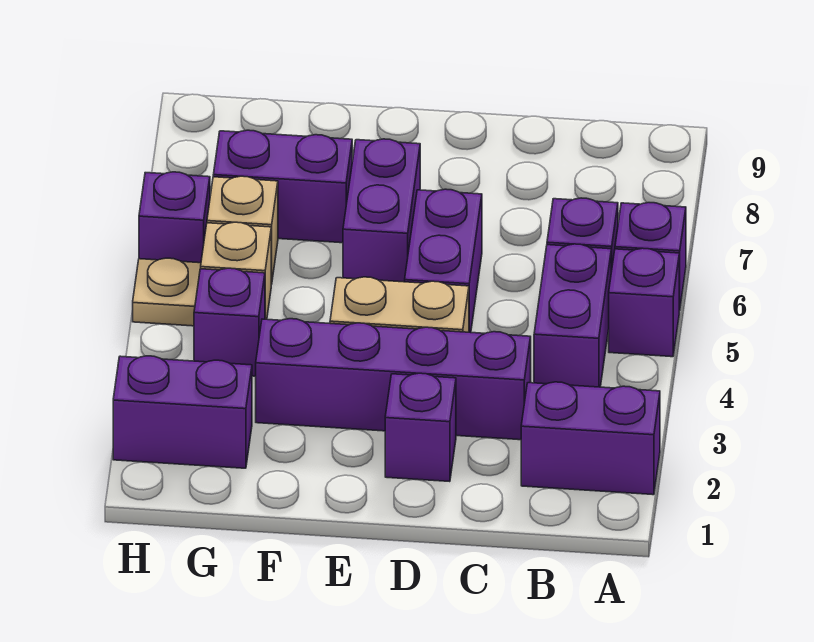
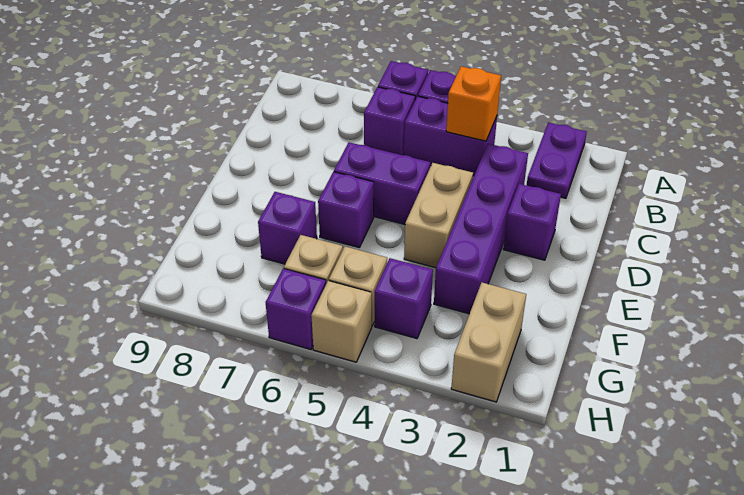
purple 1x2 brick [521,382,660,495] -> purple 1x2 plate [527,123,587,198]
none -> orange 1x1 brick [446,66,501,141]
purple 1x2 brick [343,139,420,282] -> purple 1x1 brick [318,172,374,248]
purple 1x2 brick [213,130,352,243] -> purple 1x1 brick [258,192,317,264]
purple 1x2 brick [113,356,252,468] -> tan 1x2 brick [451,283,526,402]
tan 1x1 plate [133,258,201,326] -> tan 1x1 brick [311,281,372,362]

